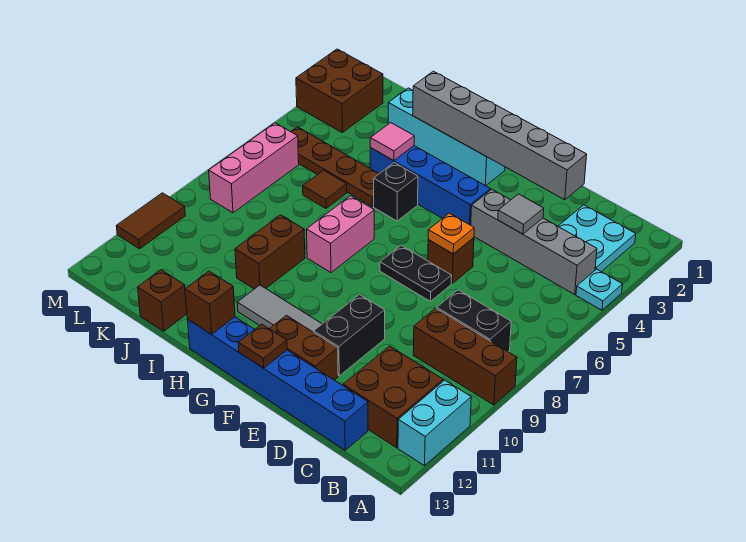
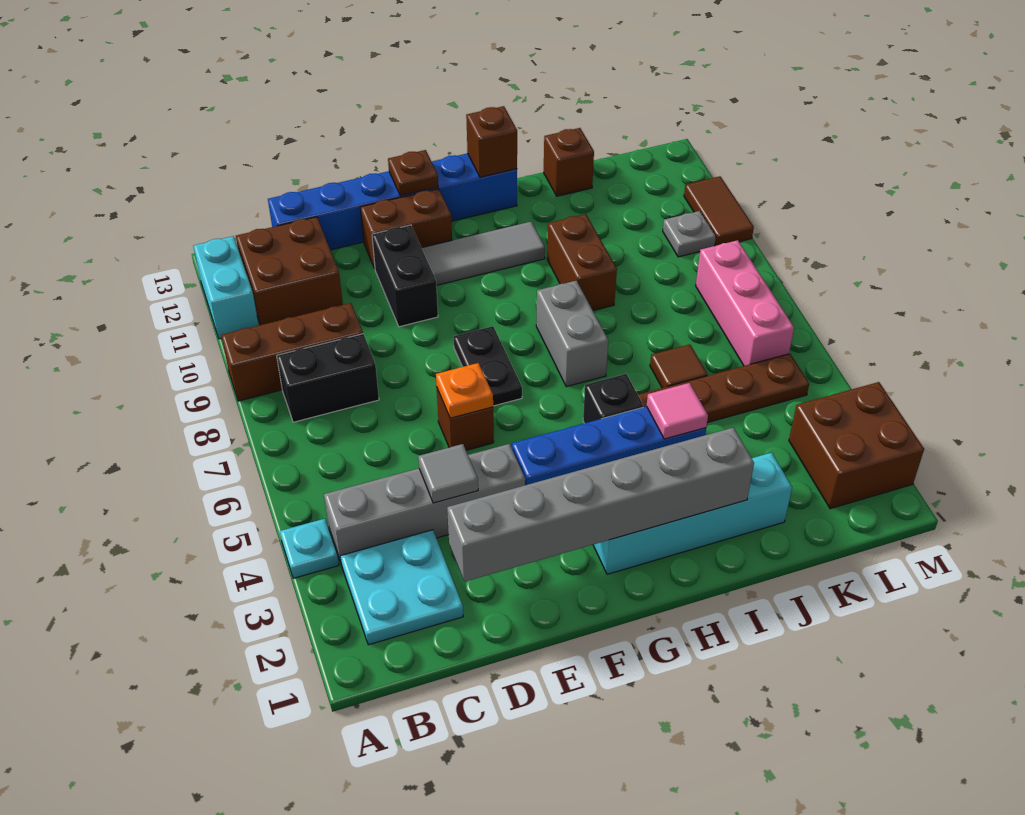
black 1x2 plate [380,245,452,301] -> black 1x2 plate turned to [453,326,522,406]
pink 1x2 brick [307,196,374,273] -> grey 1x2 brick [536,281,608,387]
none -> grey 1x1 plate [663,211,716,257]

